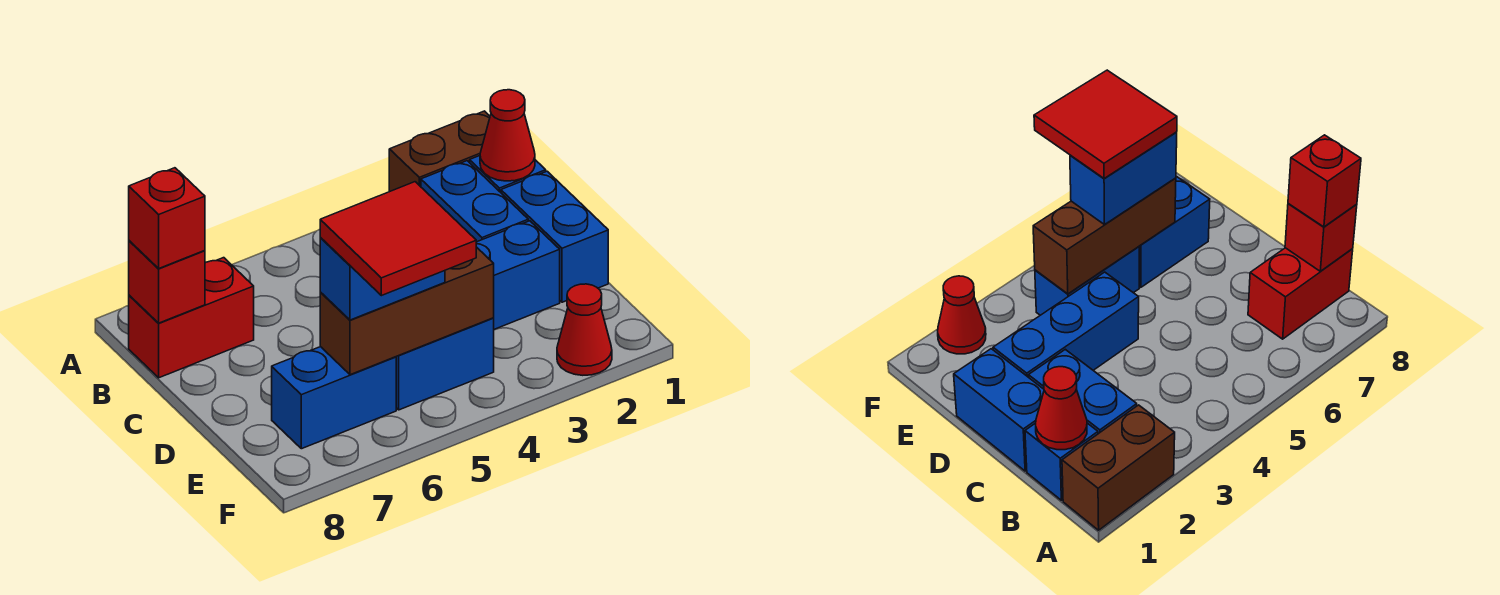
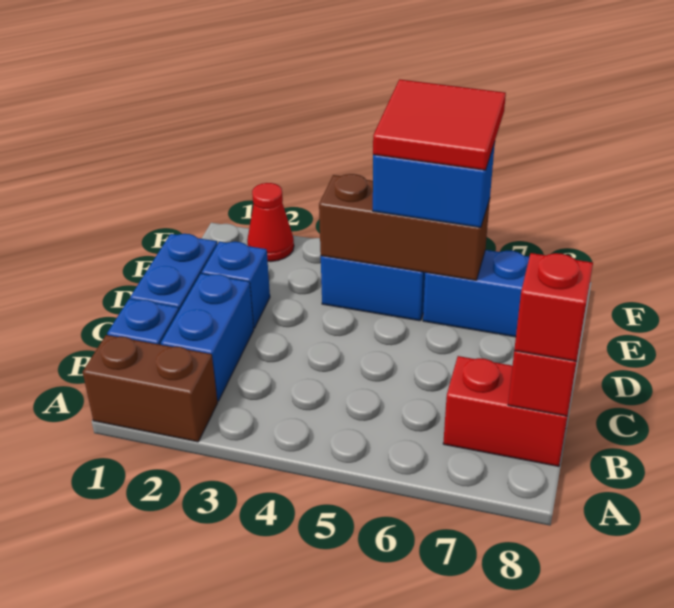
red 1x1 cone [480,90,535,181] -> none
blue 1x3 brick [476,221,560,329] -> blue 1x1 brick [202,242,270,328]

